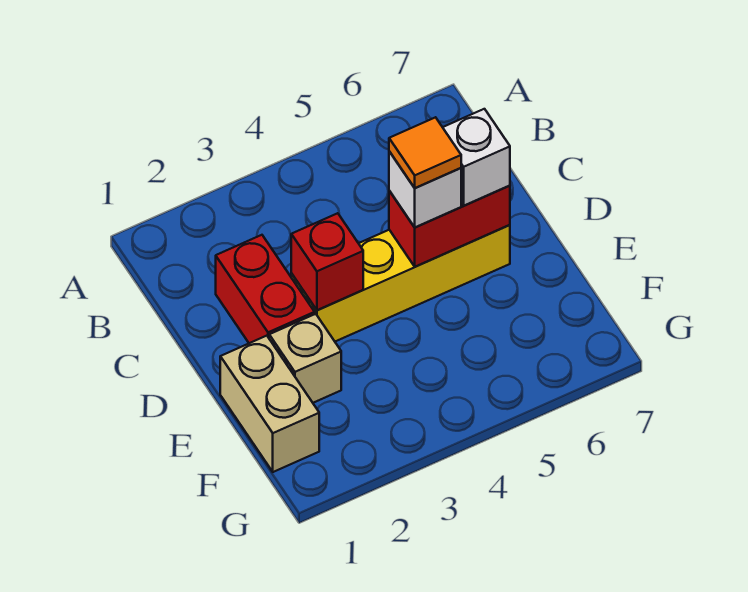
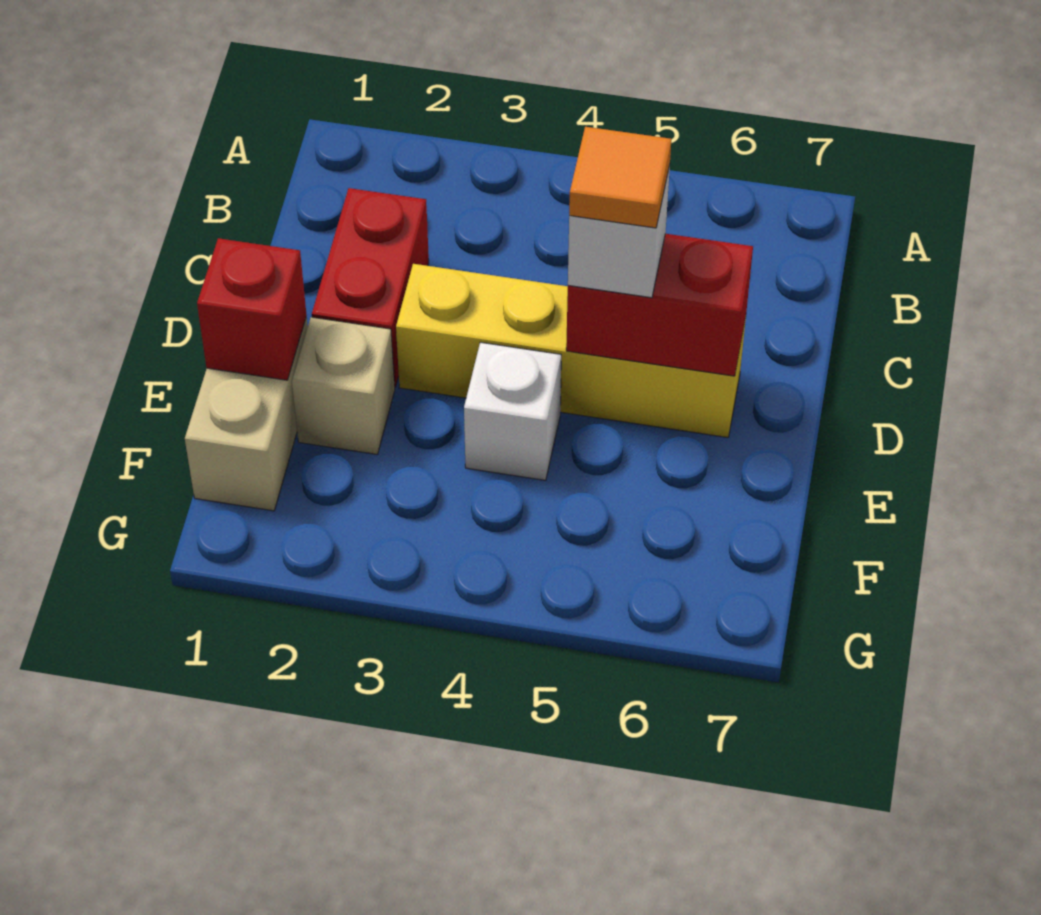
red 1x1 brick [291,213,363,310] -> red 1x1 brick moved to [197,238,307,380]
white 1x1 brick [443,109,510,206] -> white 1x1 brick moved to [464,342,561,480]

